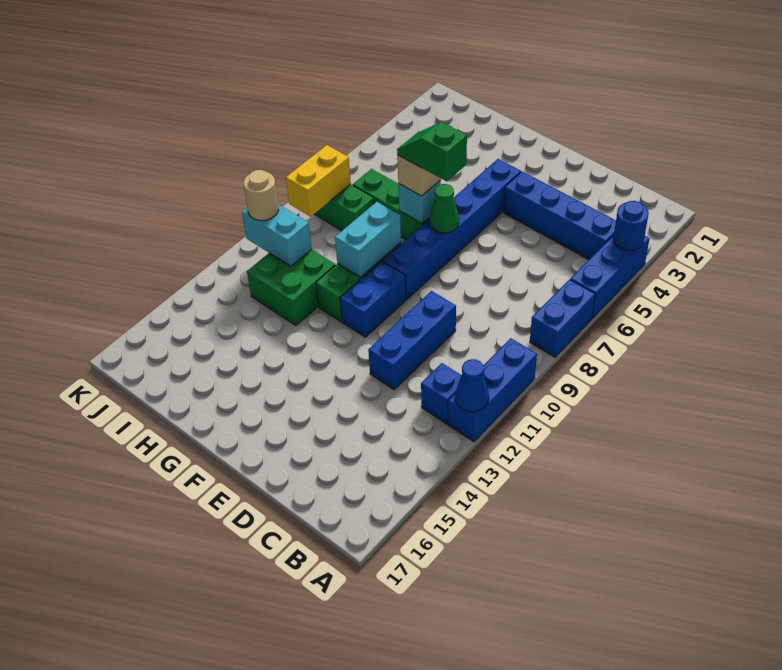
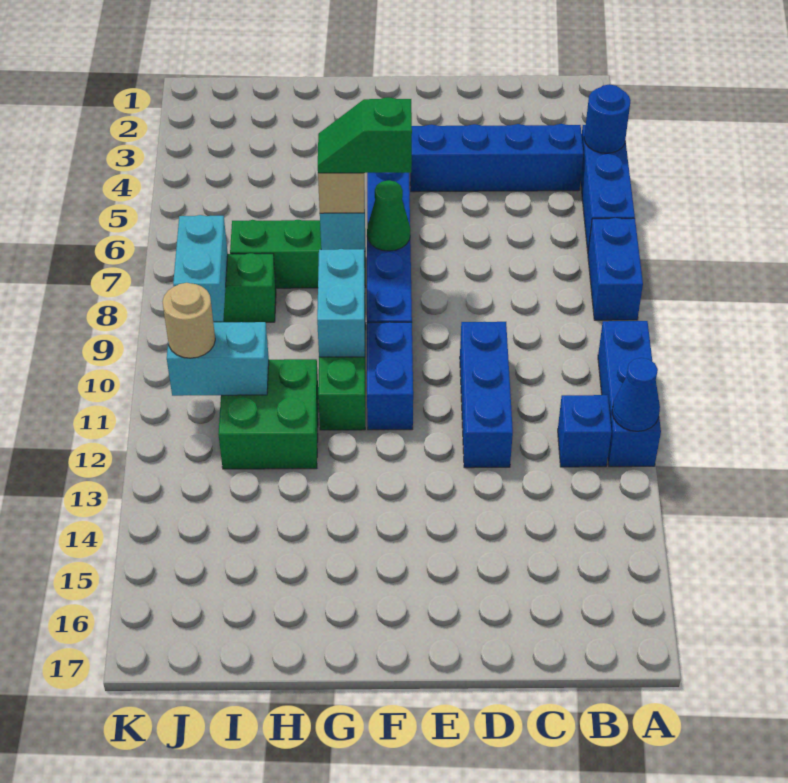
yellow 1x2 brick [286,145,351,216] -> cyan 1x2 brick [173,215,228,321]

